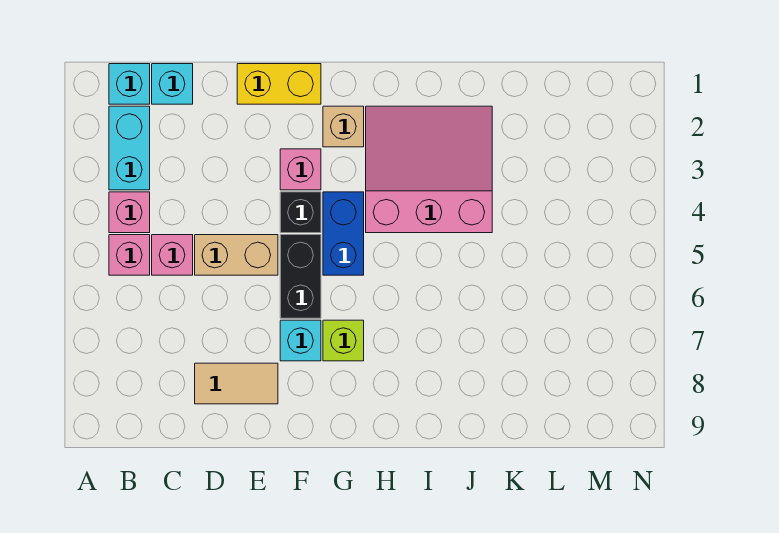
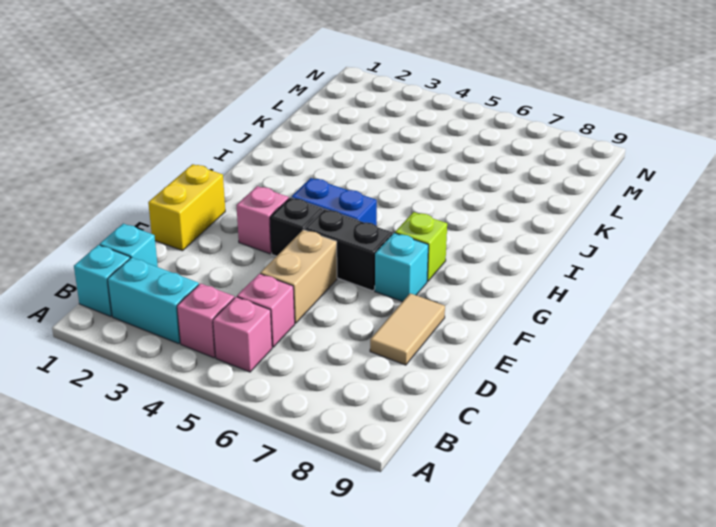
tan 1x1 brick [323,106,364,147] -> none
pink 3x3 slope [366,106,492,233] -> none

